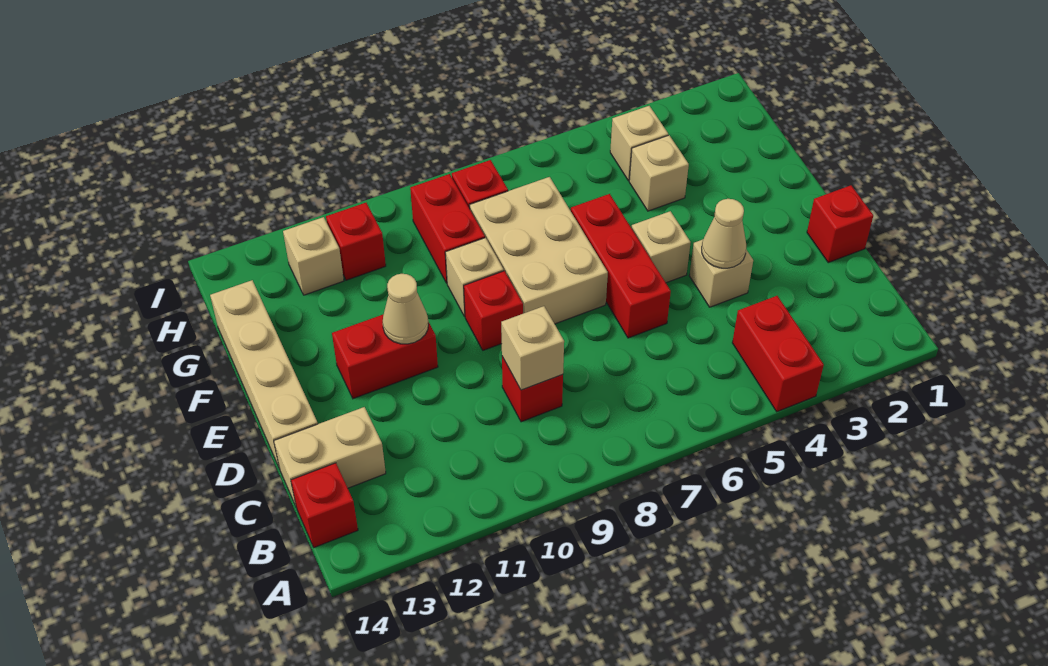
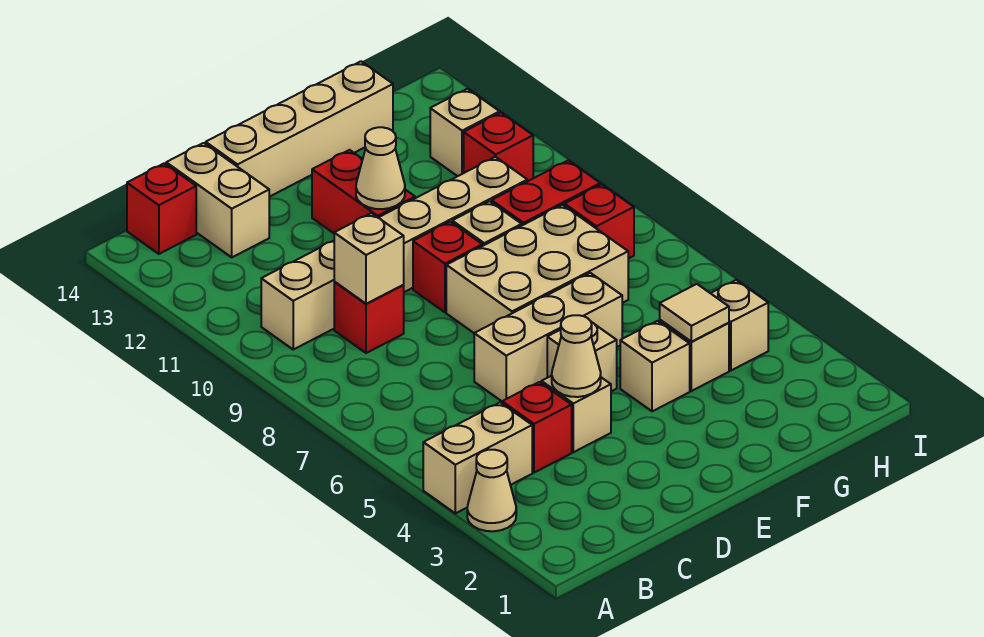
none -> tan 1x1 cone [467,450,516,531]
red 1x2 brick [732,296,824,412] -> tan 1x2 brick [423,402,532,513]
none -> tan 1x6 brick [261,157,527,349]
red 1x1 brick [807,185,873,263] -> red 1x1 brick moved to [502,382,572,473]
red 1x3 brick [571,194,671,338] -> tan 1x3 brick [474,273,622,401]
none -> tan 1x1 brick [620,321,690,411]
none -> tan 1x1 tile [660,284,729,342]

